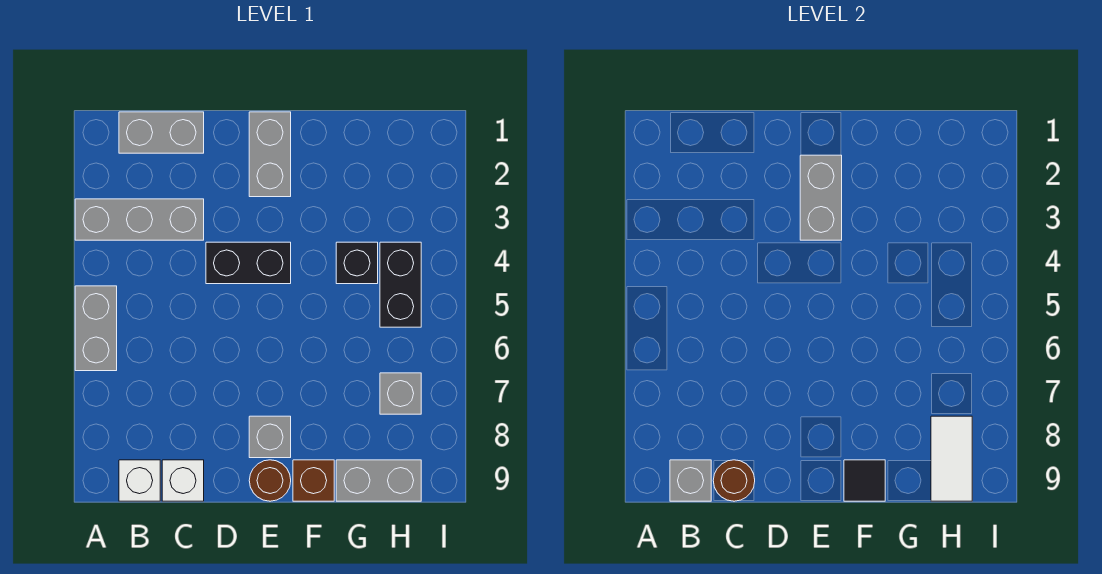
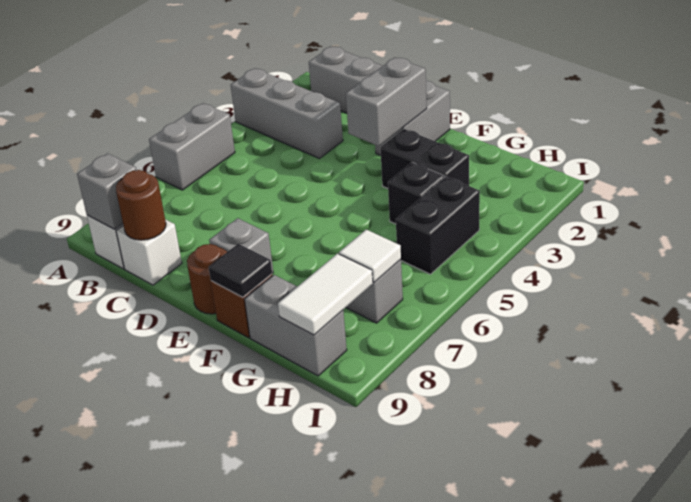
black 1x2 brick [206,242,291,284] -> black 1x2 brick moved to [380,129,469,188]
none -> white 1x1 tile [339,230,401,282]

